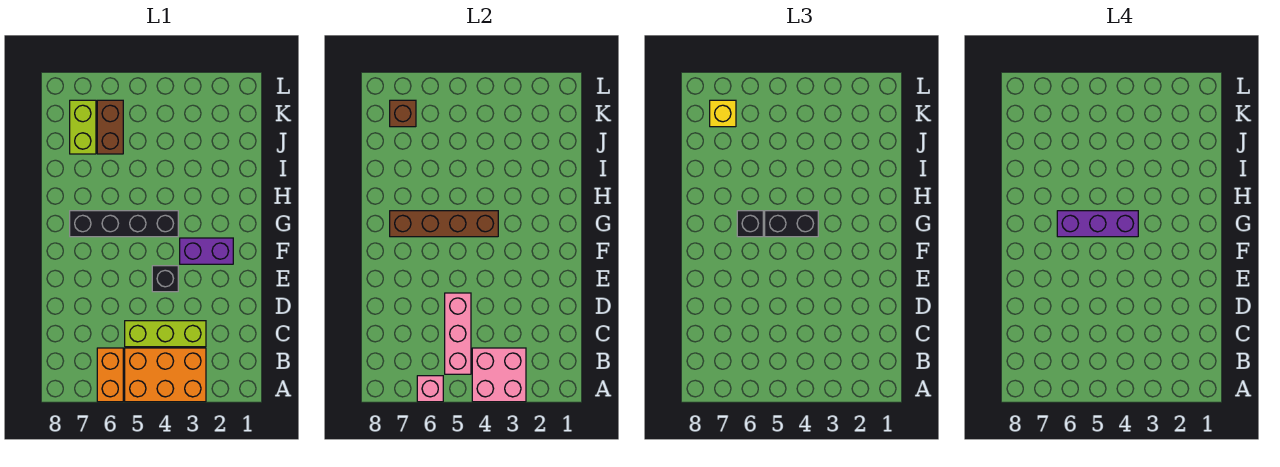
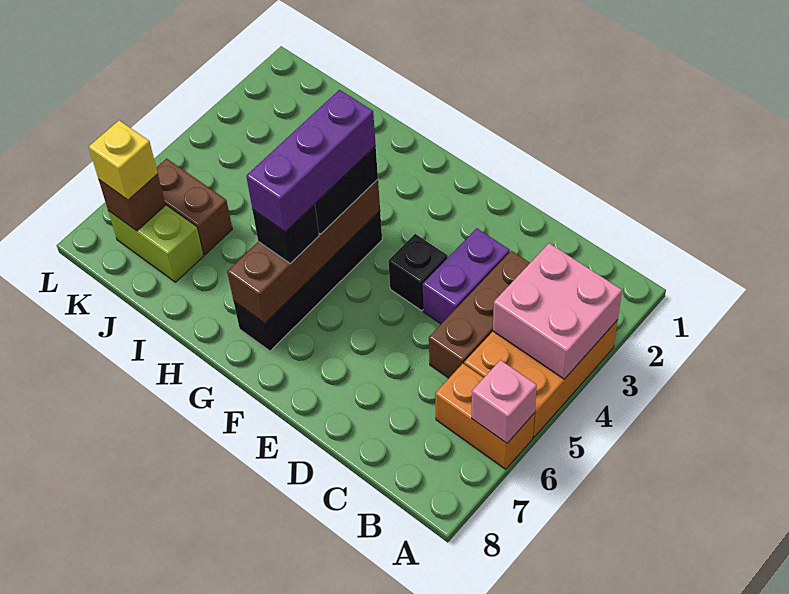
pink 1x3 brick [445,293,471,374] -> none
lime 1x3 brick [125,321,206,347] -> brown 1x3 brick [429,251,530,378]
purple 1x2 brick [180,238,233,264] -> purple 1x2 brick moved to [423,228,510,324]

